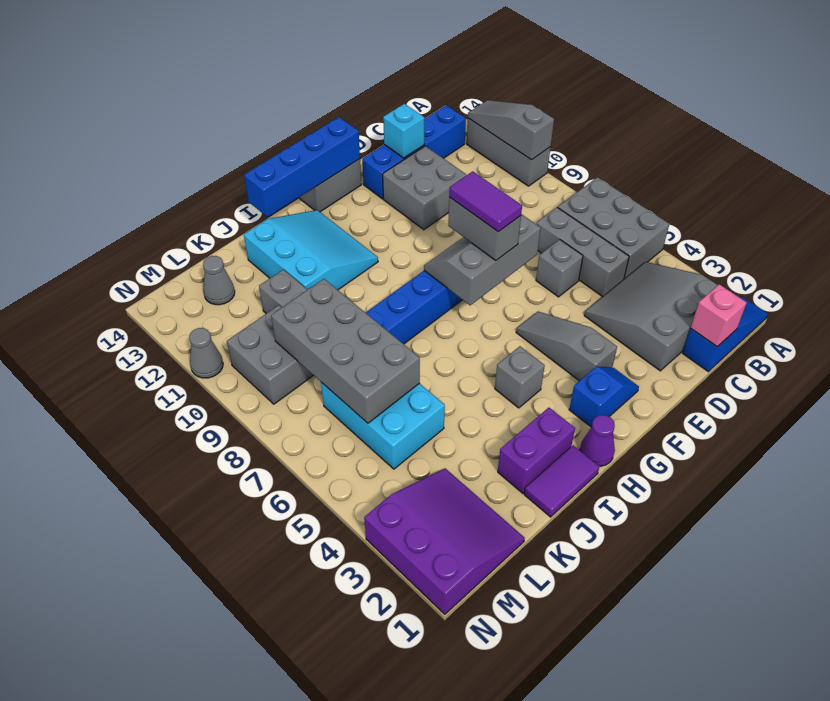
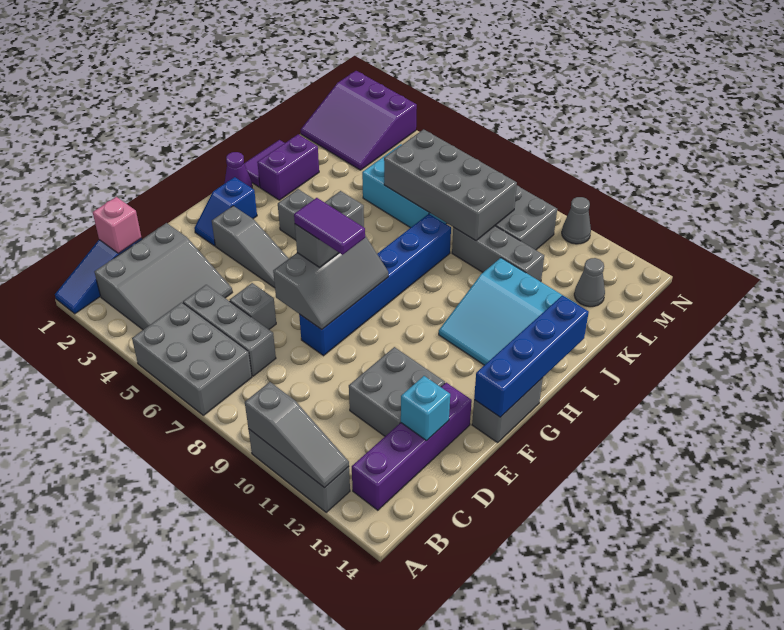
blue 1x4 brick [362,105,466,199] -> purple 1x4 brick [352,383,472,510]
grey 1x2 brick [448,197,521,260] -> grey 1x2 brick turned to [295,191,364,267]

